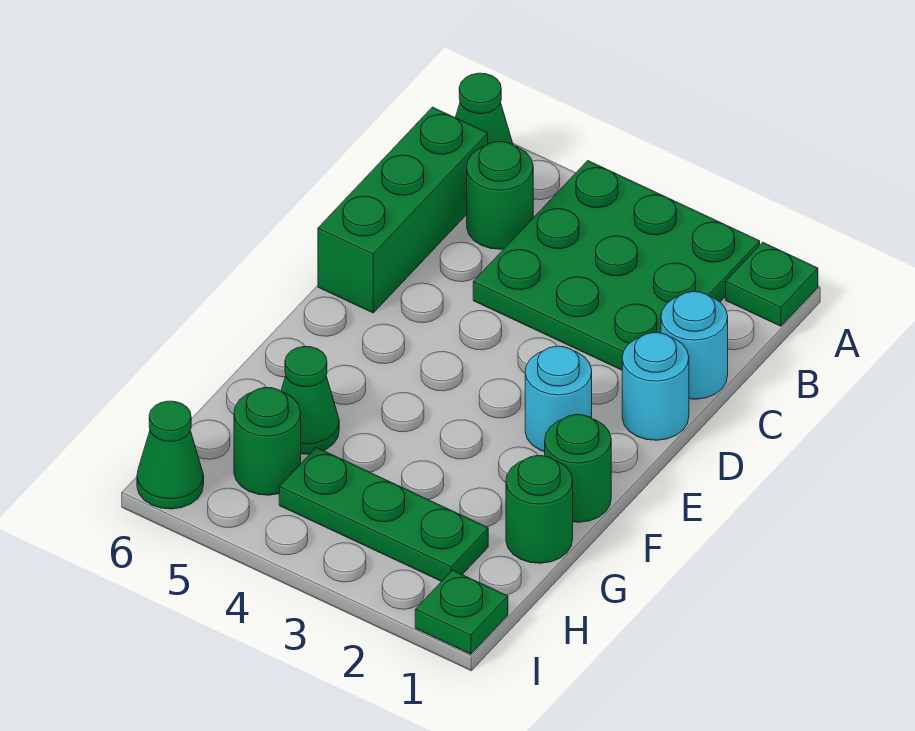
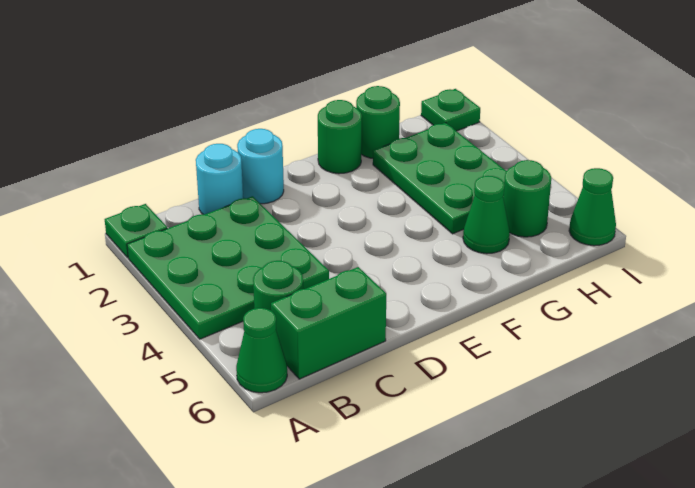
green 1x3 brick [318,107,488,313] -> green 1x2 brick [271,267,386,379]
cyan 1x1 round brick [525,346,592,452] -> none
green 1x3 plate [279,447,488,582] -> green 2x3 plate [373,123,506,234]

